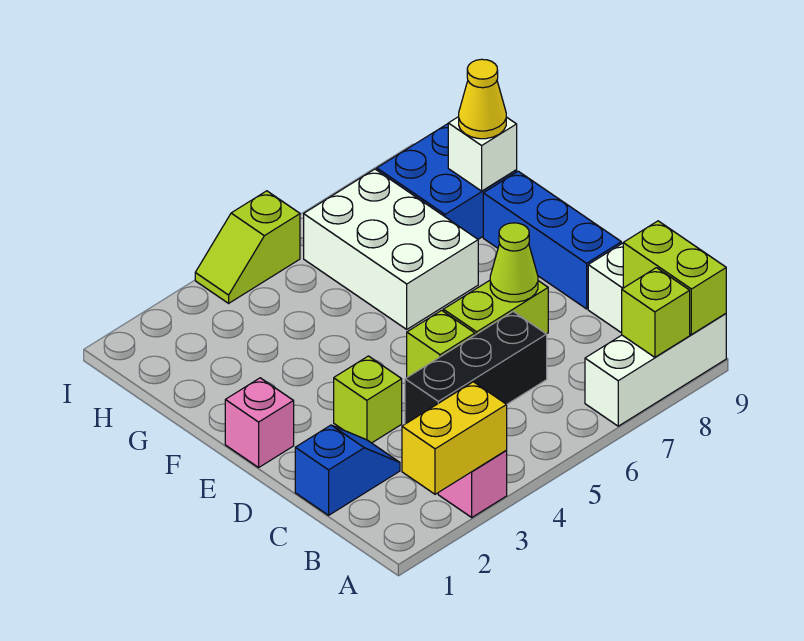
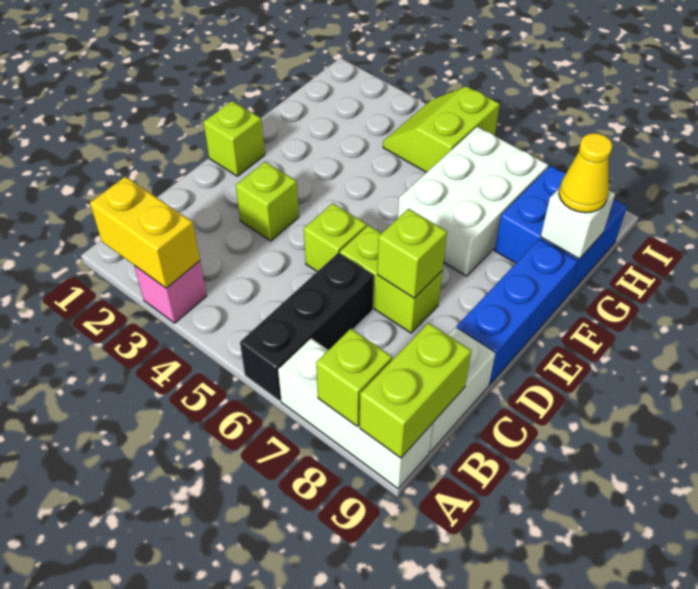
blue 1x2 slope [295,425,400,515] -> none
black 1x3 brick [405,312,547,424] -> black 1x3 brick turned to [240,253,374,401]
lime 1x1 cone [490,223,538,302] -> lime 1x1 brick [377,209,447,298]
pink 1x1 brick [225,378,294,467] -> lime 1x1 brick [204,101,265,176]
lime 1x2 slope [195,191,300,303] -> lime 2x2 slope [383,86,500,172]

